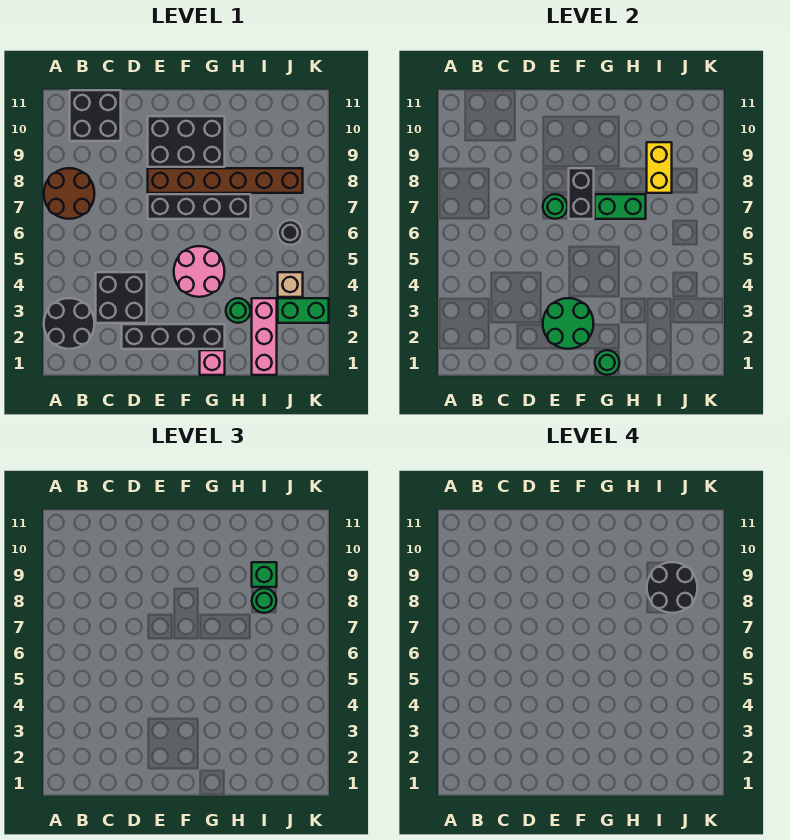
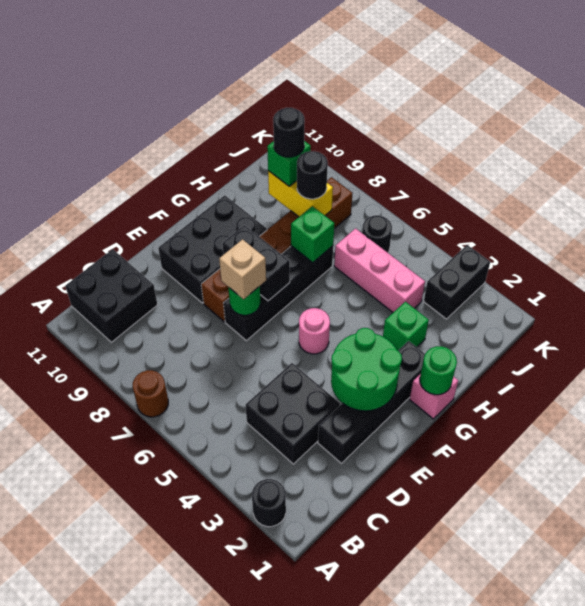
black 2x2 round brick [44,298,95,349] -> black 1x1 round brick [252,479,286,527]
brown 2x2 round brick [44,168,95,219] -> brown 1x1 round brick [133,370,168,417]
pink 2x2 round brick [174,246,225,297] -> pink 1x1 round brick [299,308,330,354]
green 1x2 brick [595,194,646,219] -> green 1x1 brick [291,206,334,262]
green 1x1 round brick [226,298,250,323] -> green 1x1 brick [383,302,429,350]
pink 1x3 brick [252,298,277,375] -> pink 1x3 brick moved to [334,228,425,312]
green 1x1 round brick [252,588,276,613] -> black 1x1 round brick [297,151,328,199]
black 2x2 round brick [647,562,698,613] -> black 1x1 round brick [273,108,305,157]
green 1x2 brick [278,298,329,323] -> black 1x2 brick [424,245,490,319]
tan 1x1 brick [278,272,303,297] -> tan 1x1 brick moved to [219,239,266,299]

